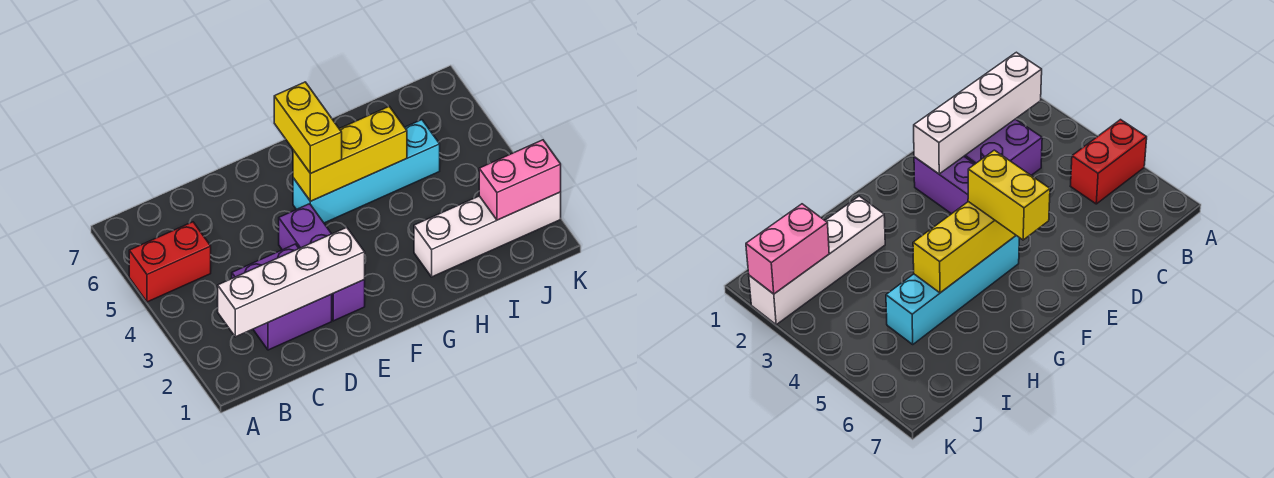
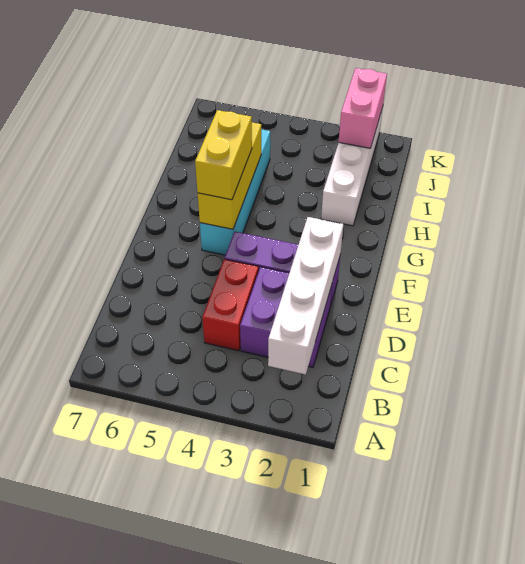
red 1x2 brick [129,222,211,302] -> red 1x2 brick moved to [202,259,259,351]
yellow 1x2 brick [274,82,342,174] -> yellow 1x2 brick turned to [195,110,252,200]

